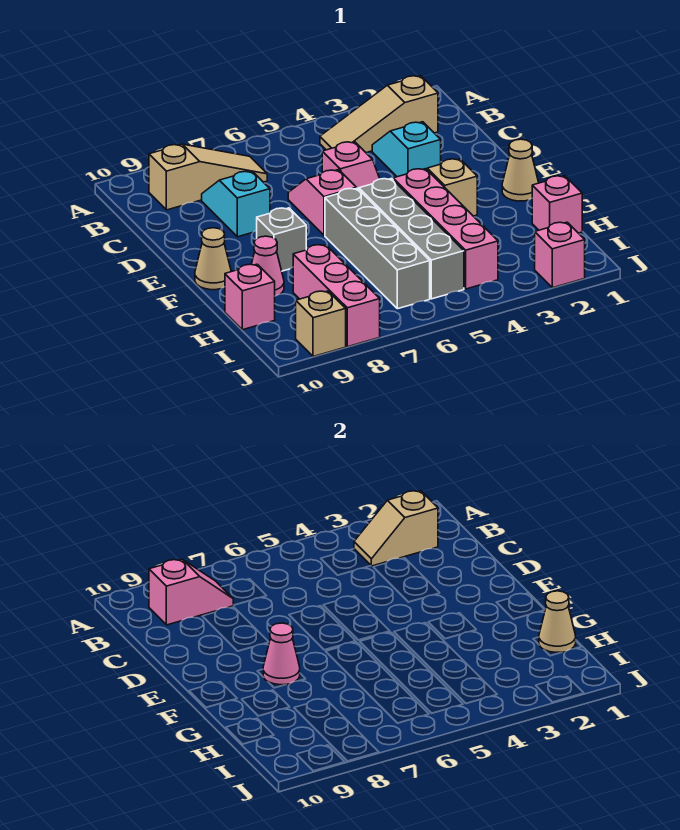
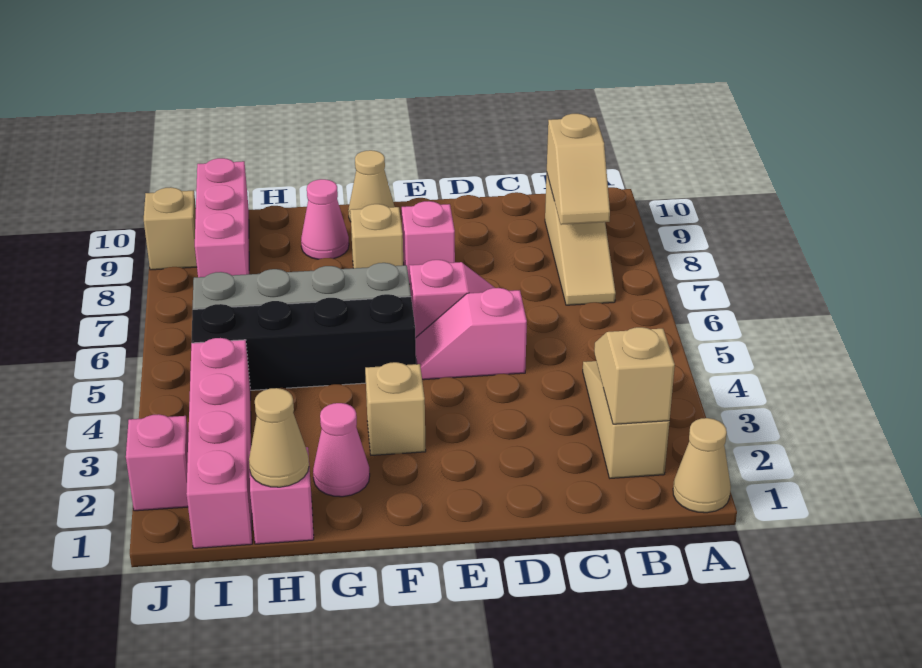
pink 1x2 slope [149,559,233,625] -> tan 1x2 slope [547,114,610,225]
cyan 1x2 slope [372,122,441,177] -> none
cyan 1x2 slope [202,171,270,237] -> none
tan 1x1 cone [502,139,539,201] -> tan 1x1 cone moved to [673,418,731,513]
pink 1x4 brick [393,169,498,289] -> pink 1x4 brick turned to [186,338,252,548]
grey 1x4 brick [359,179,464,299] -> black 1x4 brick [192,294,416,390]
grey 1x1 brick [257,208,306,271] -> tan 1x1 brick [350,204,403,268]
pink 1x1 cone [263,623,300,685] -> pink 1x1 cone moved to [313,403,370,497]
pink 1x3 brick [293,245,380,347] -> pink 1x3 brick turned to [195,158,249,277]
pink 1x1 brick [225,264,275,330] -> pink 1x1 brick moved to [402,201,455,284]

